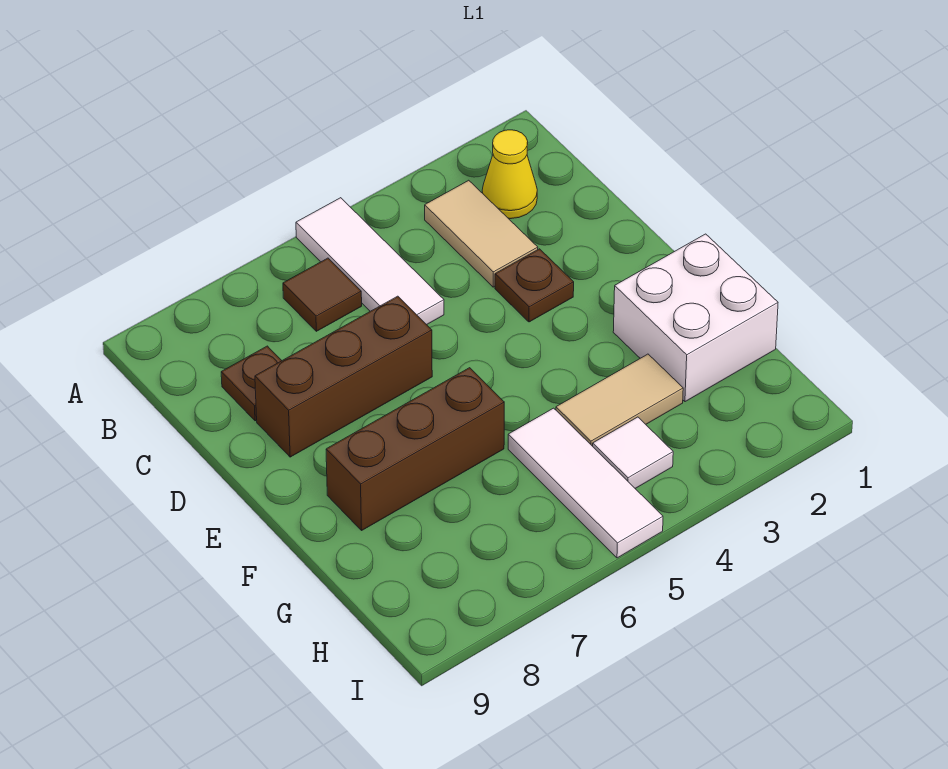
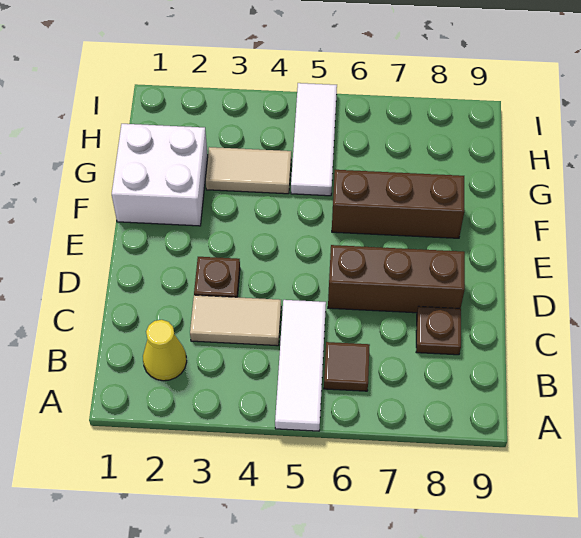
tan 1x2 tile [425,180,538,287] -> tan 1x2 tile turned to [190,295,281,346]
white 1x1 tile [593,417,673,488] -> none

